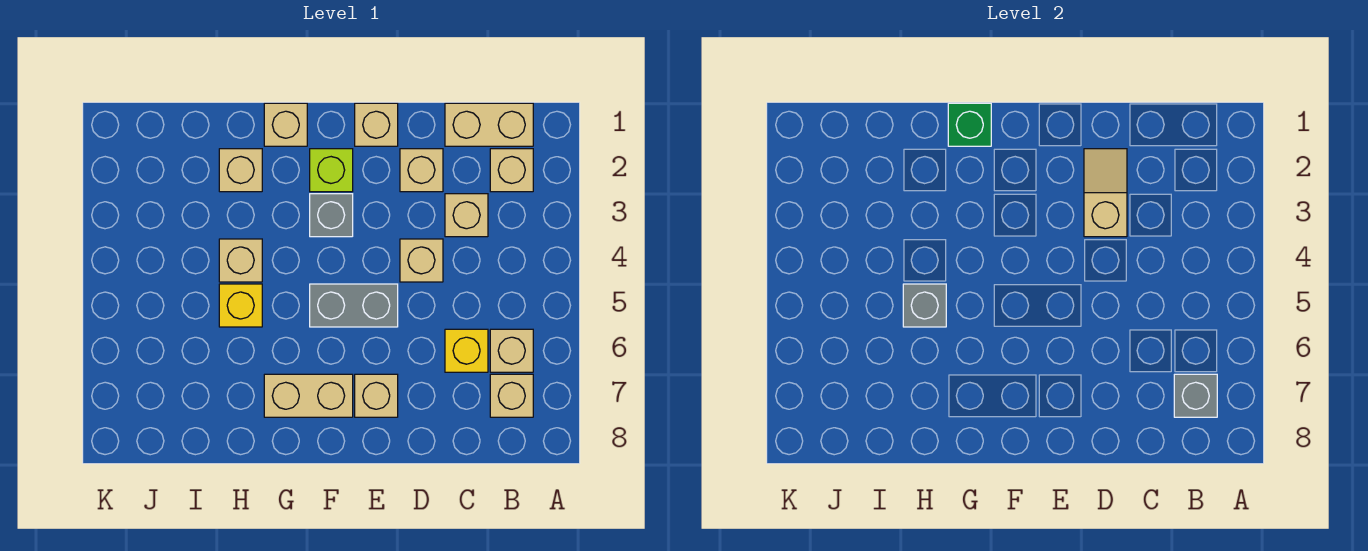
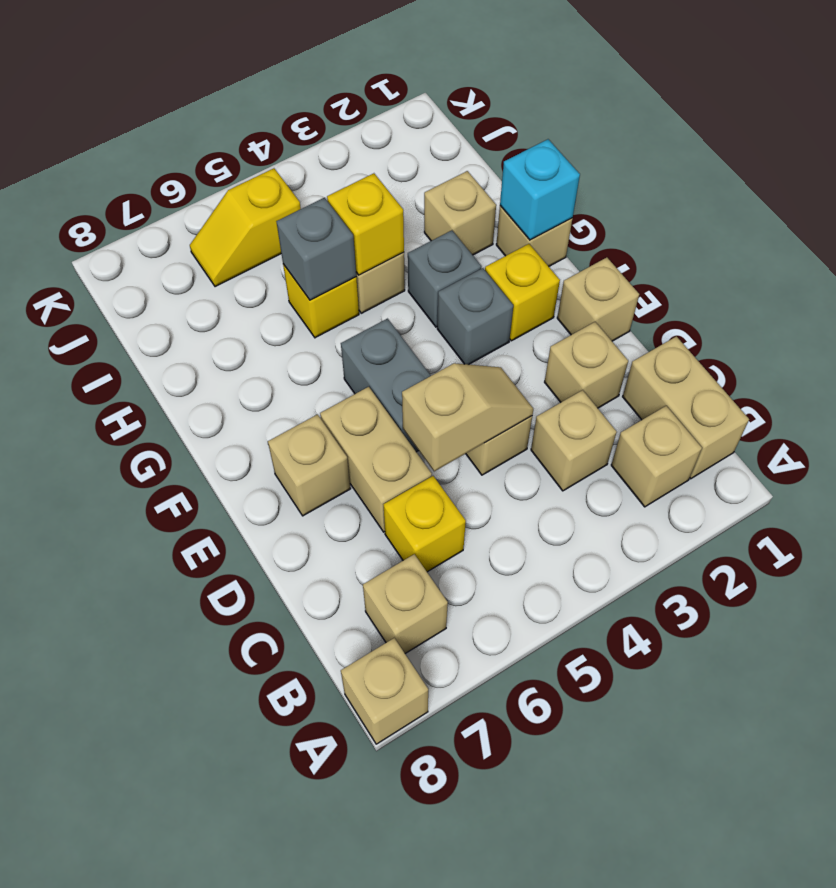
tan 1x1 brick [490,329,533,372] -> tan 1x1 brick moved to [341,638,428,744]
grey 1x1 brick [1174,374,1217,417] -> grey 1x1 brick moved to [408,230,482,327]
tan 1x2 slope [1084,149,1127,237] -> tan 1x2 slope moved to [402,363,533,471]
lime 1x1 brick [310,149,353,192] -> yellow 1x1 brick [485,244,560,341]
tan 1x2 brick [264,374,353,417] -> tan 1x2 brick moved to [320,387,432,532]
green 1x1 brick [948,103,991,146] -> cyan 1x1 brick [500,139,580,240]
none -> yellow 1x1 brick [327,173,404,275]
none -> yellow 1x2 slope [190,168,301,287]

